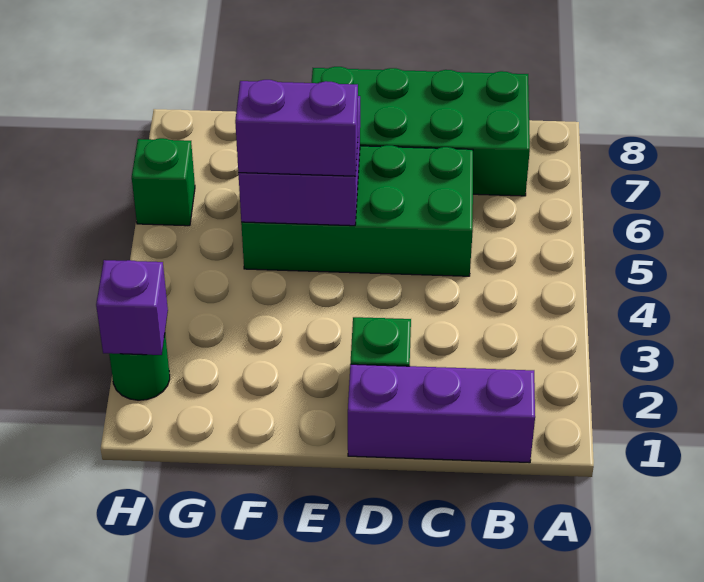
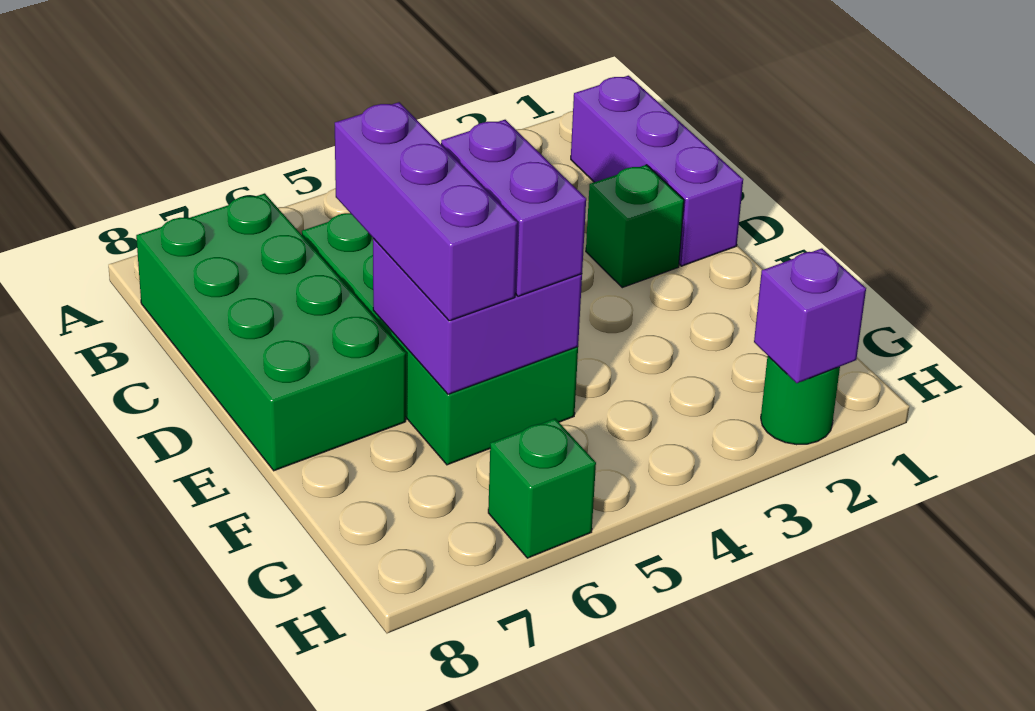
none -> purple 1x3 brick [335,102,517,321]

